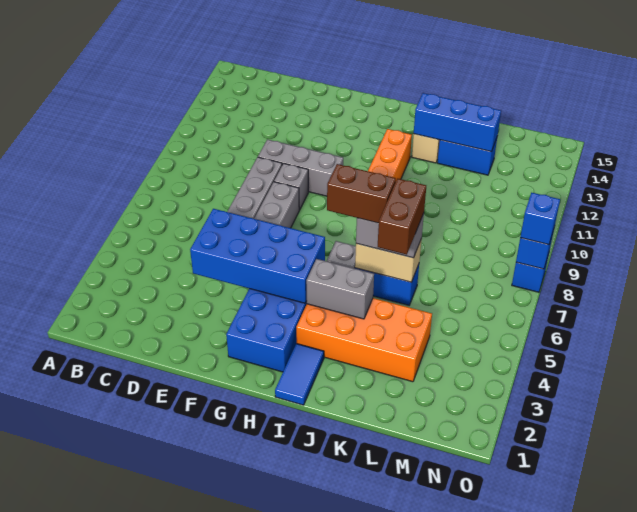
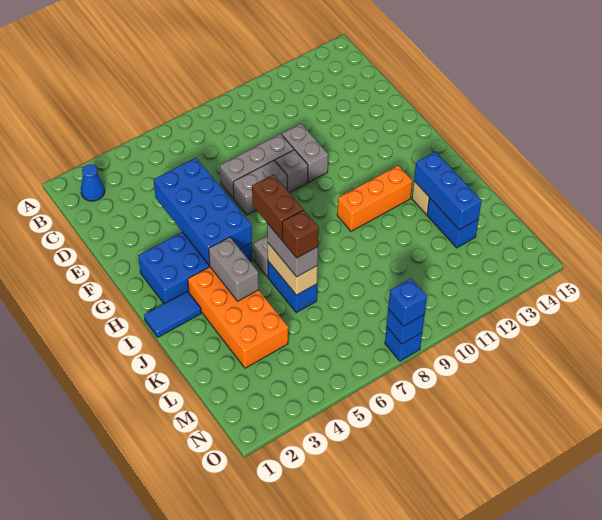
none -> blue 1x1 cone [81,164,105,201]
grey 1x3 brick [258,140,343,196] -> grey 1x2 brick [282,124,328,182]
brown 1x2 brick [378,179,426,255] -> brown 1x1 brick [282,210,319,258]

